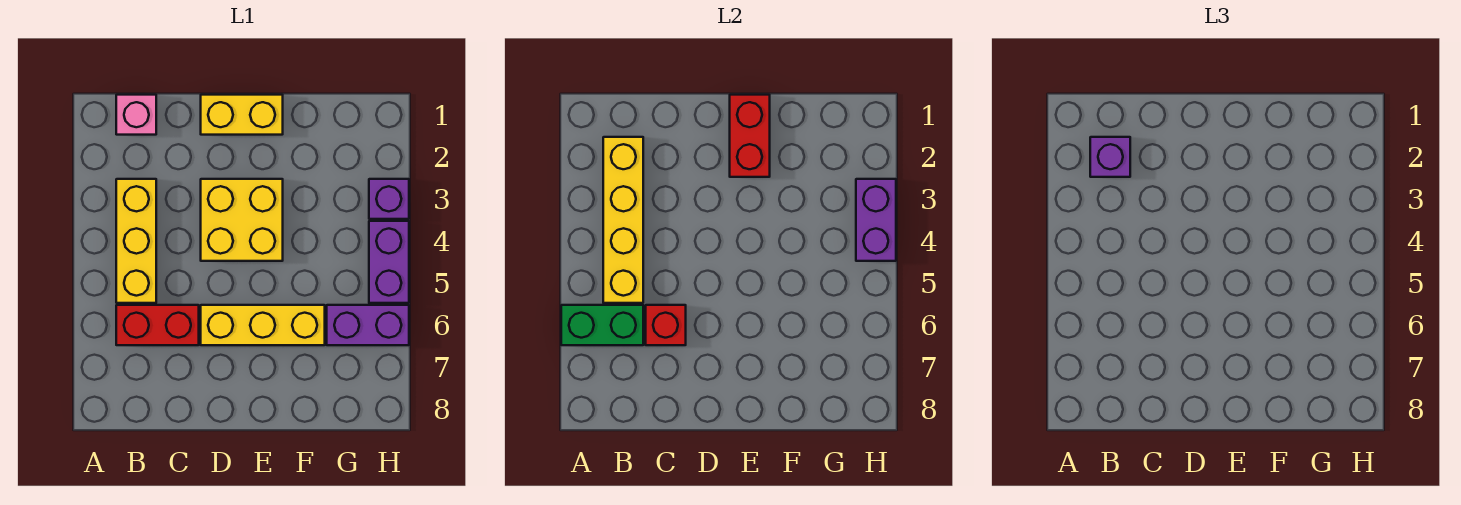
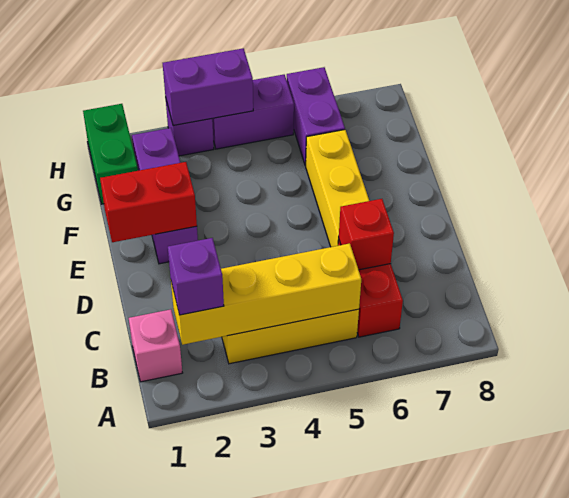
green 1x2 brick [561,305,643,345] -> green 1x2 brick moved to [83,104,138,204]
yellow 1x2 brick [201,95,283,135] -> none
yellow 2x2 brick [201,179,283,261] -> none
none -> purple 1x3 brick [132,128,198,264]

